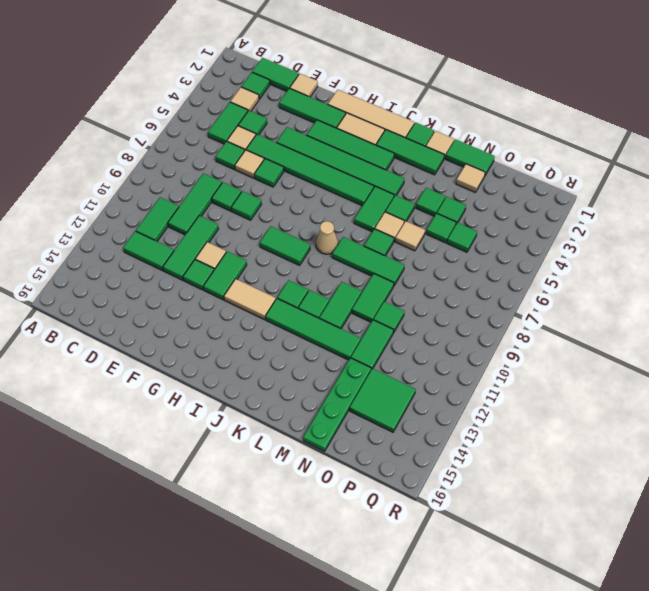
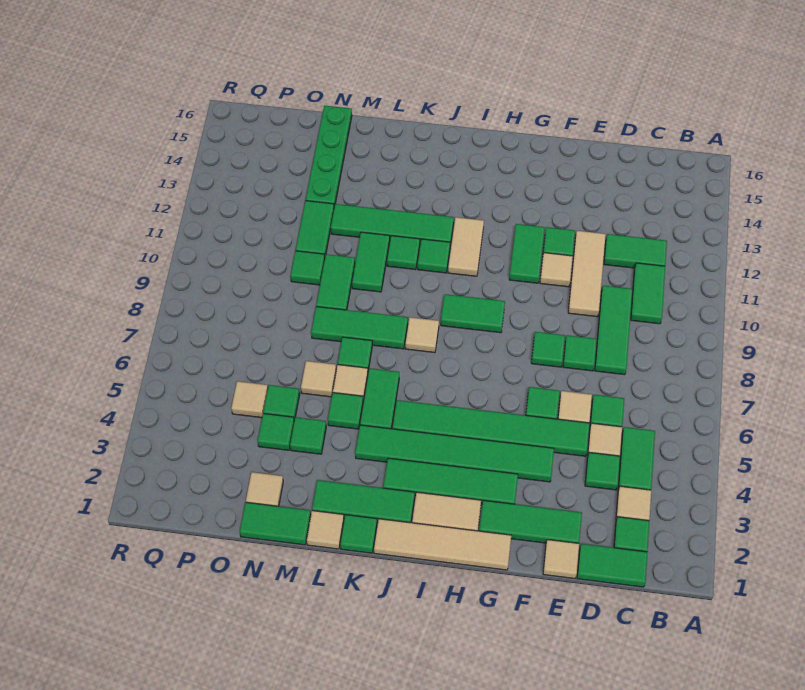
green 1x3 tile [163,216,219,280] -> tan 1x3 tile [568,231,606,317]
tan 1x2 tile [224,279,276,320] -> tan 1x2 tile turned to [448,217,484,276]
tan 1x1 cone [316,221,338,254] -> tan 1x1 tile [405,317,439,353]
green 1x1 tile [447,223,477,252] -> tan 1x1 tile [231,381,268,418]
green 2x2 tile [350,369,416,432] -> none

